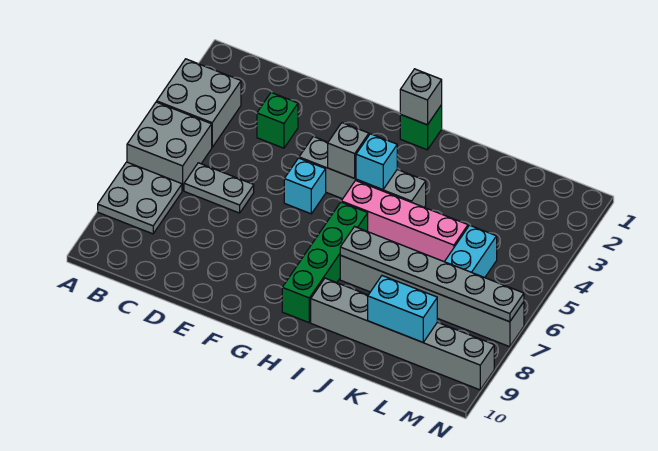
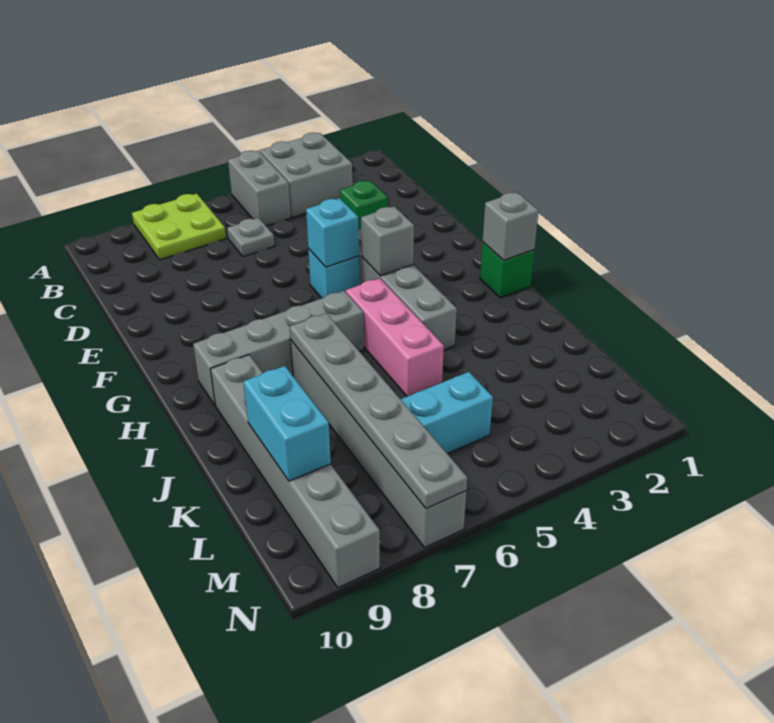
grey 2x2 brick [127,102,212,191] -> grey 1x2 brick [228,151,291,226]
grey 2x2 plate [98,162,182,234] -> lime 2x2 plate [132,193,226,260]
grey 1x2 plate [184,163,254,213] -> grey 1x1 plate [227,218,274,257]
cyan 1x1 brick [356,134,397,190] -> cyan 1x1 brick moved to [306,198,359,267]
pink 1x4 brick [341,181,468,262] -> pink 1x3 brick [346,278,444,396]
green 1x4 brick [282,202,368,323] -> grey 1x4 brick [193,291,364,405]

